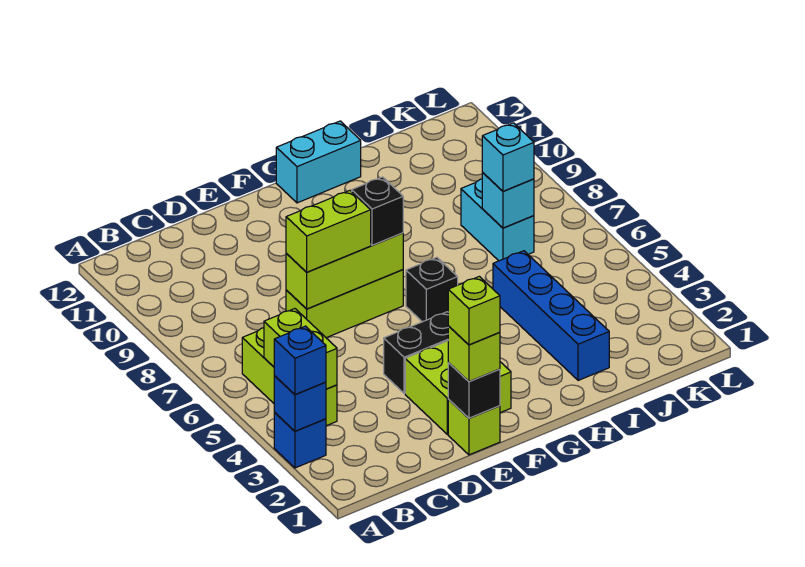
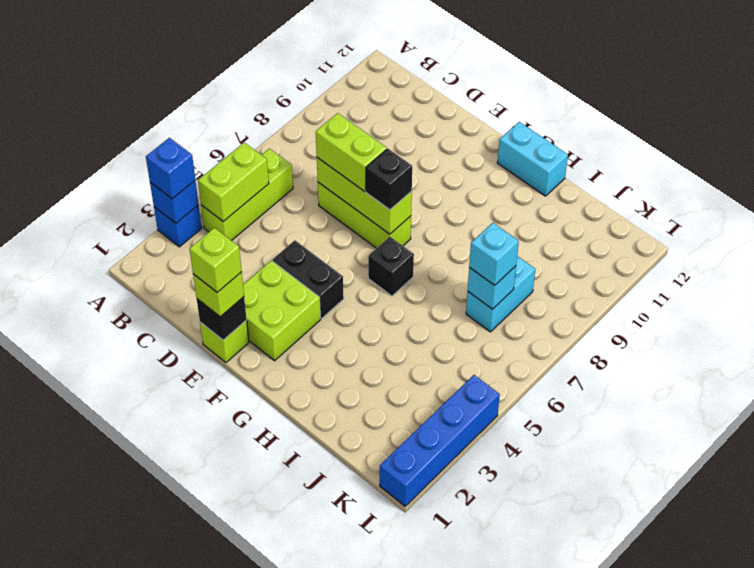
blue 1x4 brick [493,251,609,380] -> blue 1x4 brick moved to [380,375,500,506]

